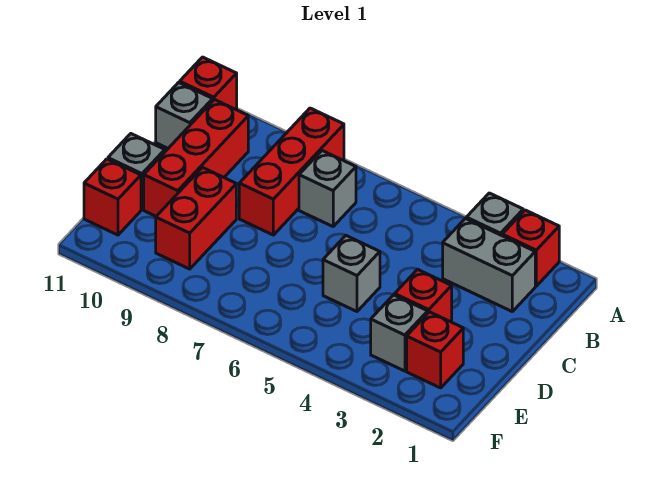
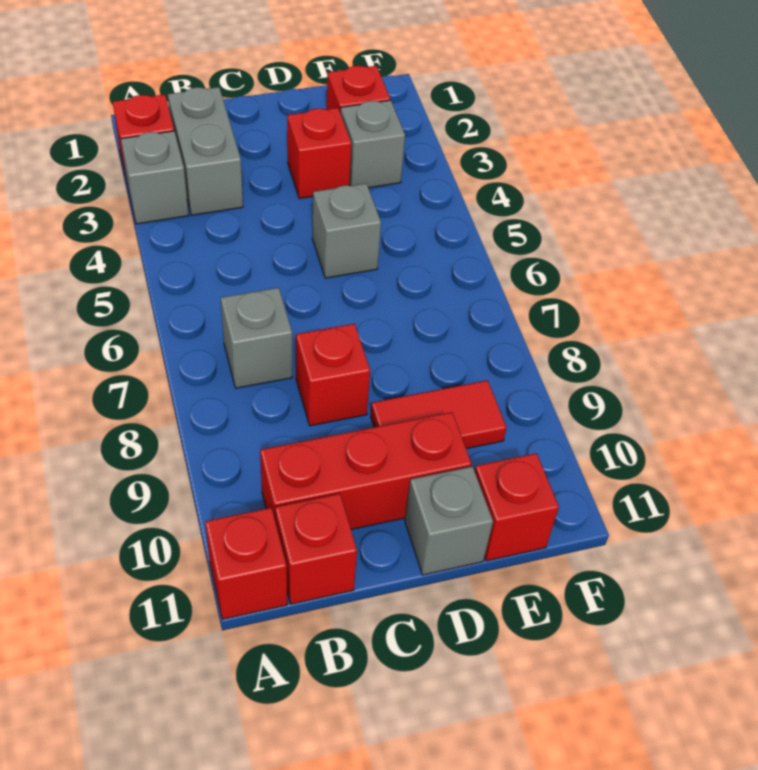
red 1x3 brick [239,108,344,235] -> red 1x1 brick [296,324,370,426]
grey 1x1 brick [156,83,213,148] -> red 1x1 brick [275,494,357,604]
red 1x2 brick [156,168,236,269] -> red 1x2 tile [371,380,507,449]

